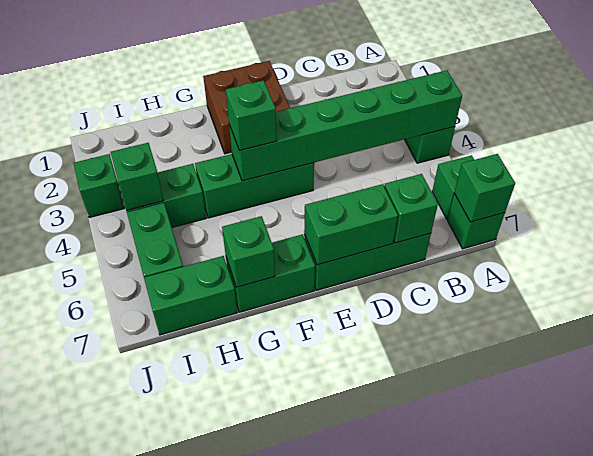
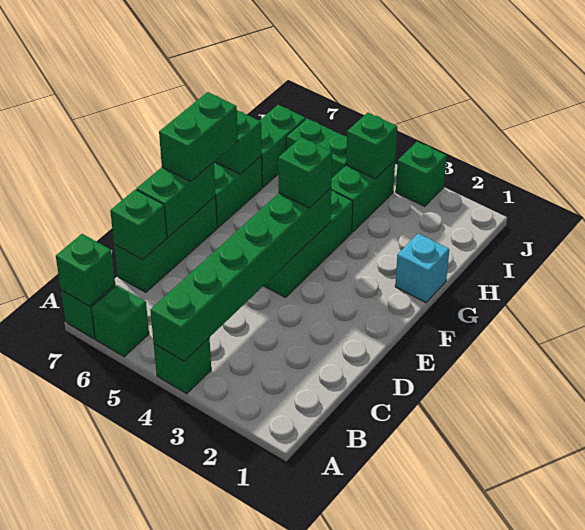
brown 2x2 brick [203,61,290,154] -> none
none -> green 1x2 brick [159,92,238,181]
none -> cyan 1x1 brick [395,234,449,303]

